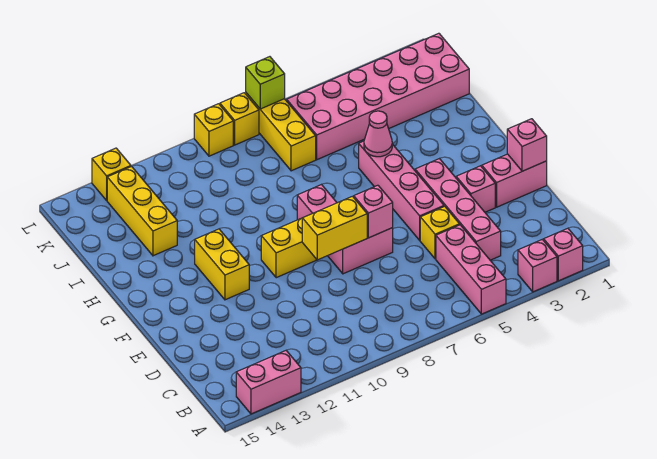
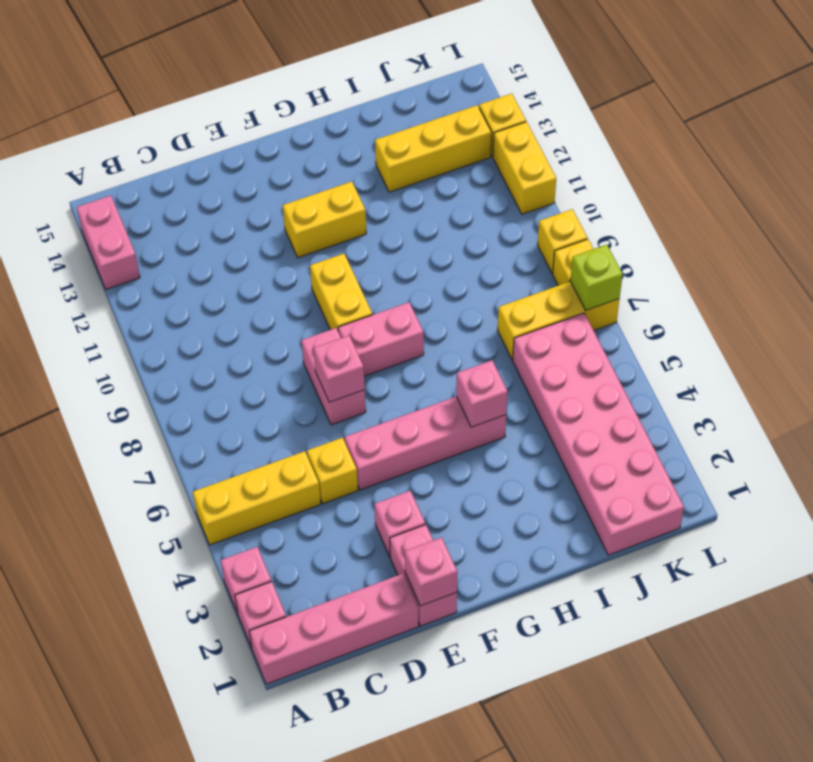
pink 1x3 brick [436,225,506,314] -> yellow 1x3 brick [193,451,321,545]
pink 1x4 brick [415,158,501,260] -> pink 1x4 brick moved to [249,574,419,684]
yellow 1x2 brick [302,196,367,260] -> yellow 1x2 brick moved to [493,122,556,214]
pink 1x1 cone [364,111,392,157] -> pink 1x1 brick [456,360,508,427]

